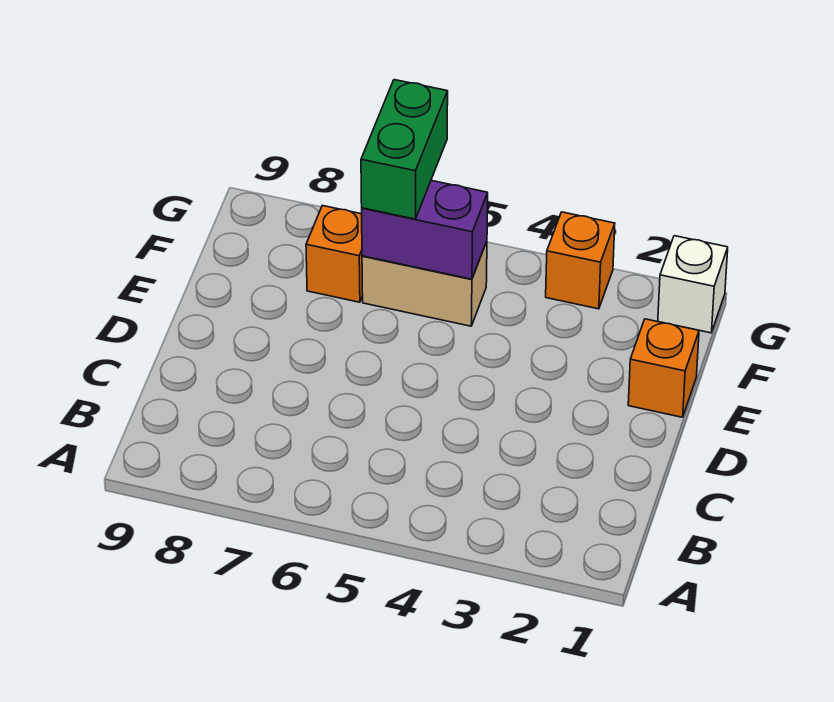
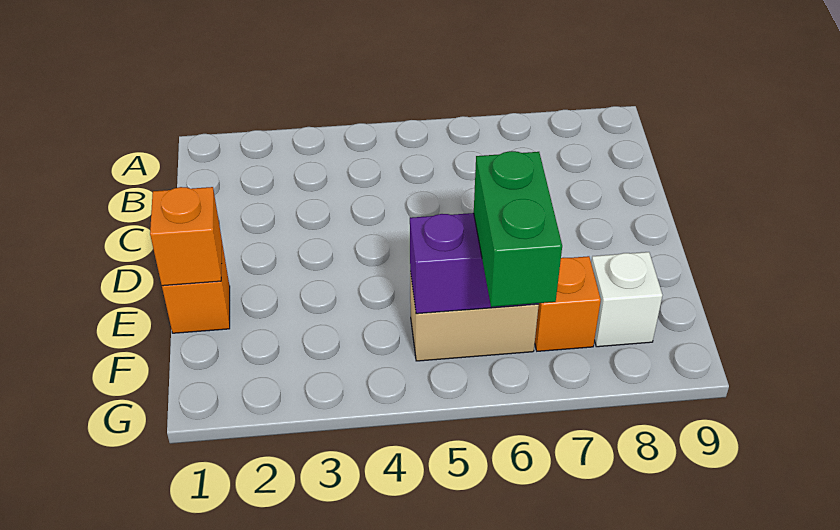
white 1x1 brick [658,236,728,333] -> white 1x1 brick moved to [591,252,663,347]
orange 1x1 brick [546,212,615,309] -> orange 1x1 brick moved to [150,187,222,286]

